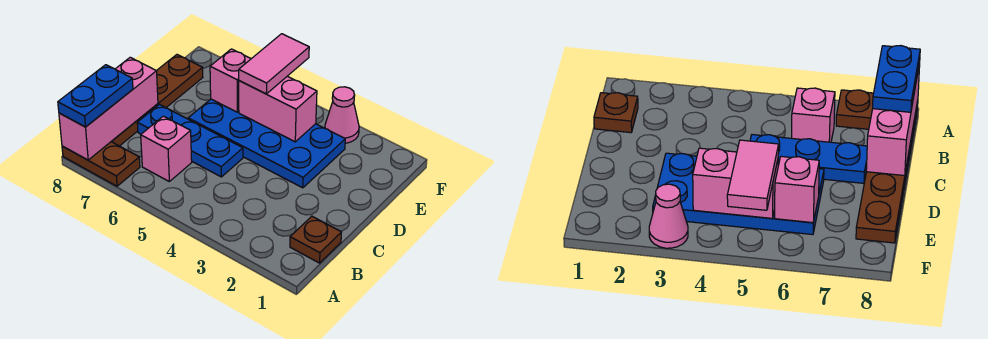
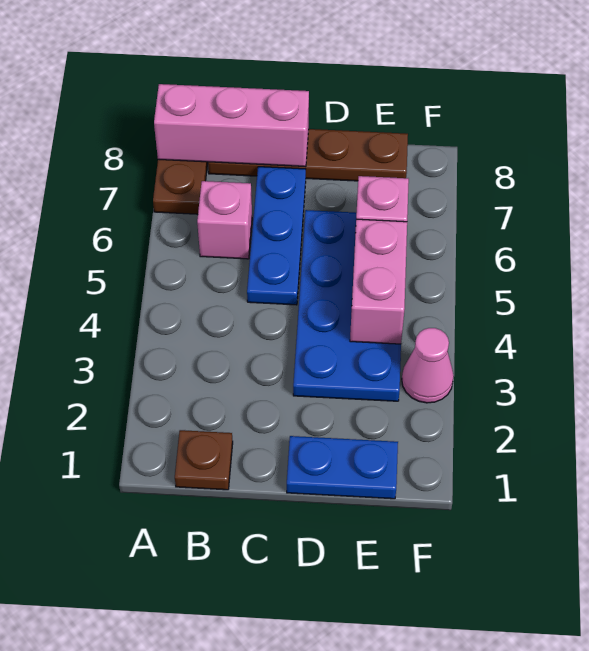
blue 1x2 plate [58,65,133,127] -> blue 1x2 plate moved to [287,436,398,499]
pink 1x2 tile [239,34,309,94] -> none

